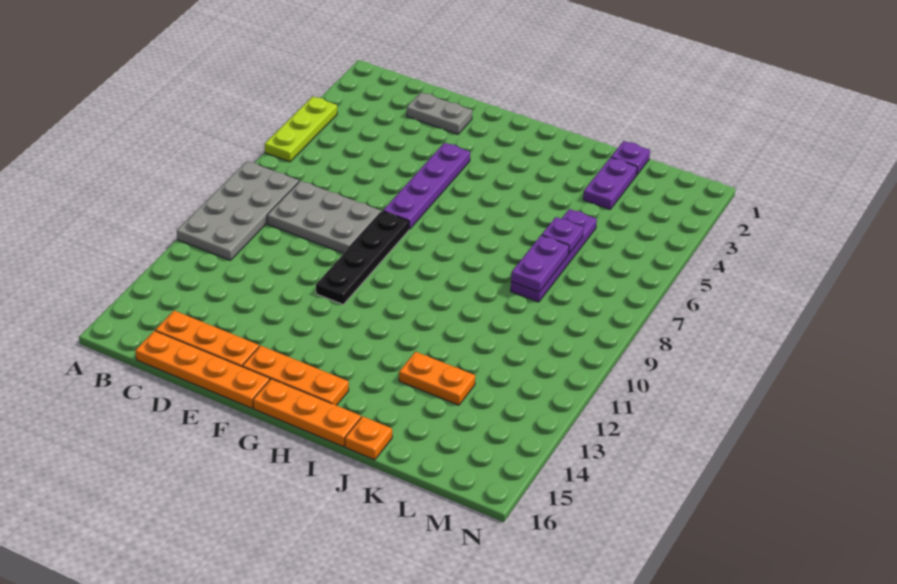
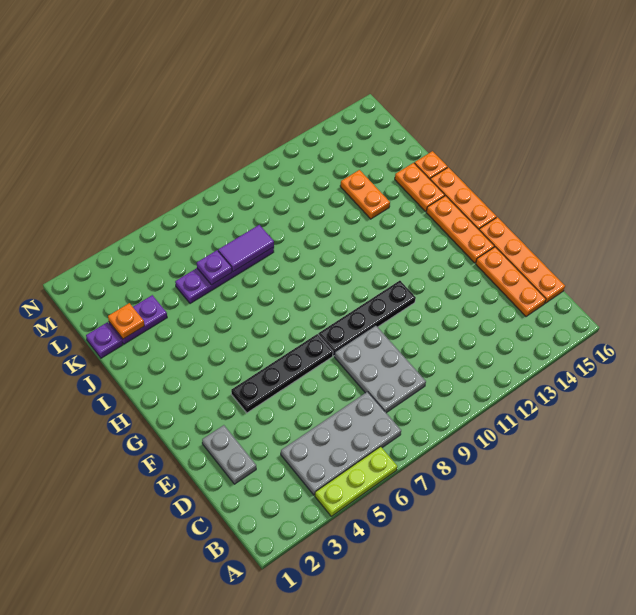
grey 2x4 plate [177,161,299,260] -> grey 2x4 plate moved to [281,392,401,495]
purple 1x4 plate [383,143,470,229] -> black 1x4 plate [231,334,333,413]
none -> orange 1x2 plate [395,163,445,211]
none -> orange 1x1 plate [108,303,144,339]
purple 1x2 plate [511,235,569,292] -> purple 1x2 tile [218,225,274,272]

